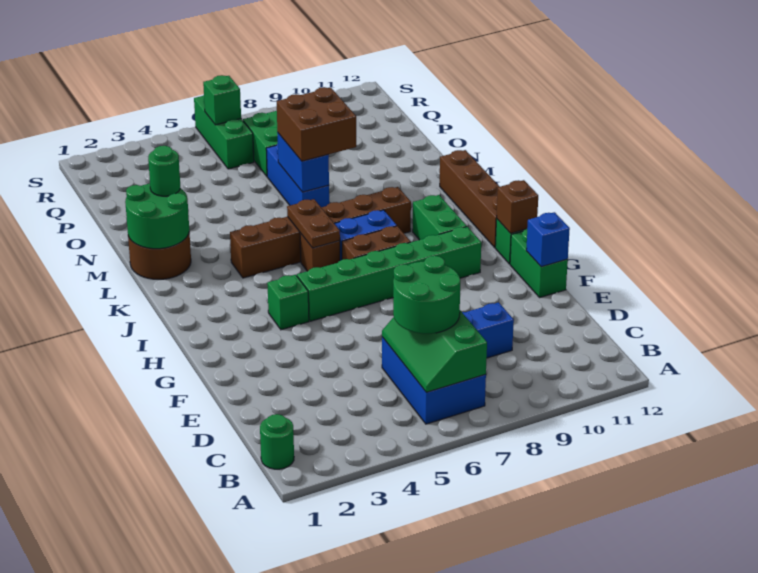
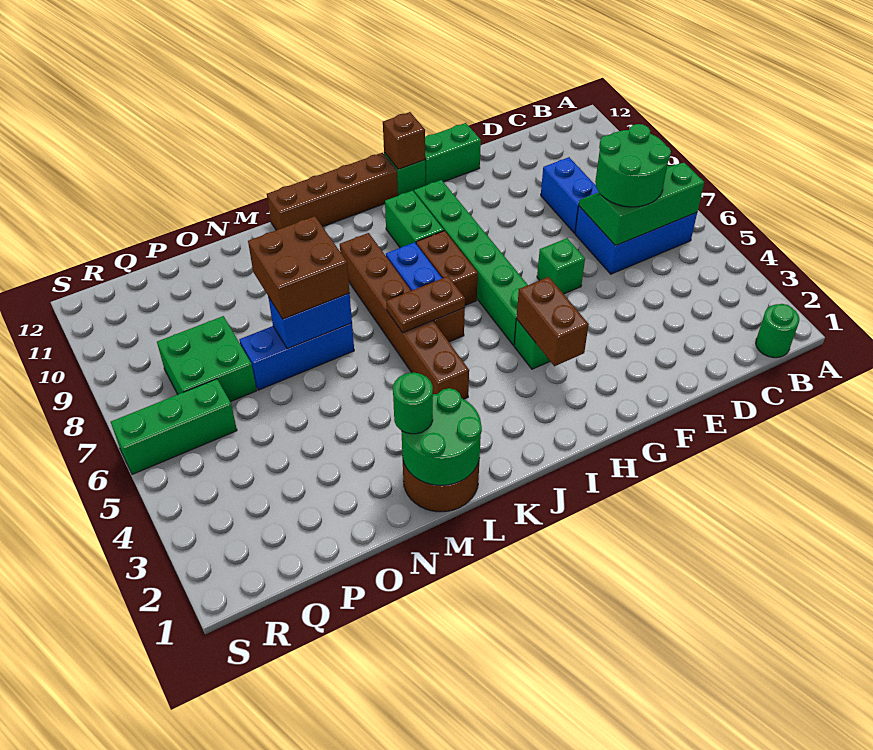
green 2x3 slope [382,311,487,392] -> green 2x3 slope turned to [579,163,704,246]
blue 1x1 brick [526,212,570,267] -> none
none -> brown 1x2 brick [517,277,589,366]
green 1x2 brick [413,195,467,240] -> green 1x2 brick turned to [385,191,444,248]
green 1x1 brick [203,75,241,125] -> green 1x1 brick moved to [537,238,585,294]

